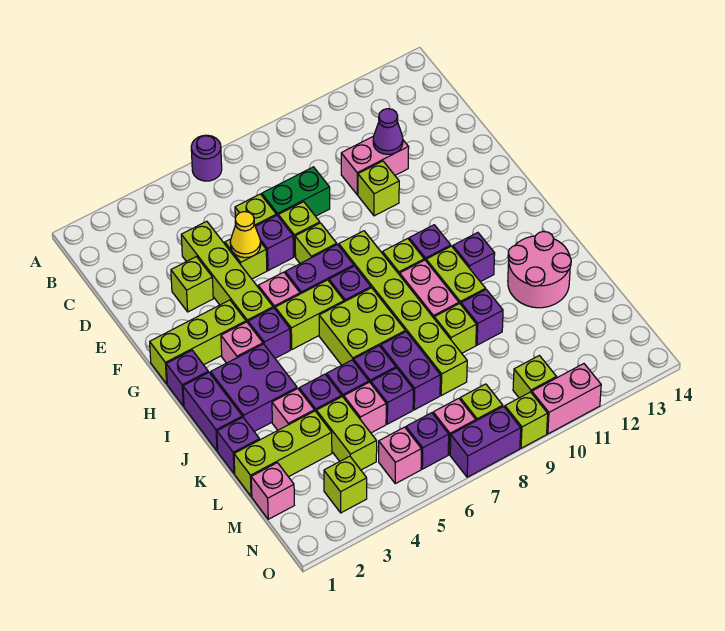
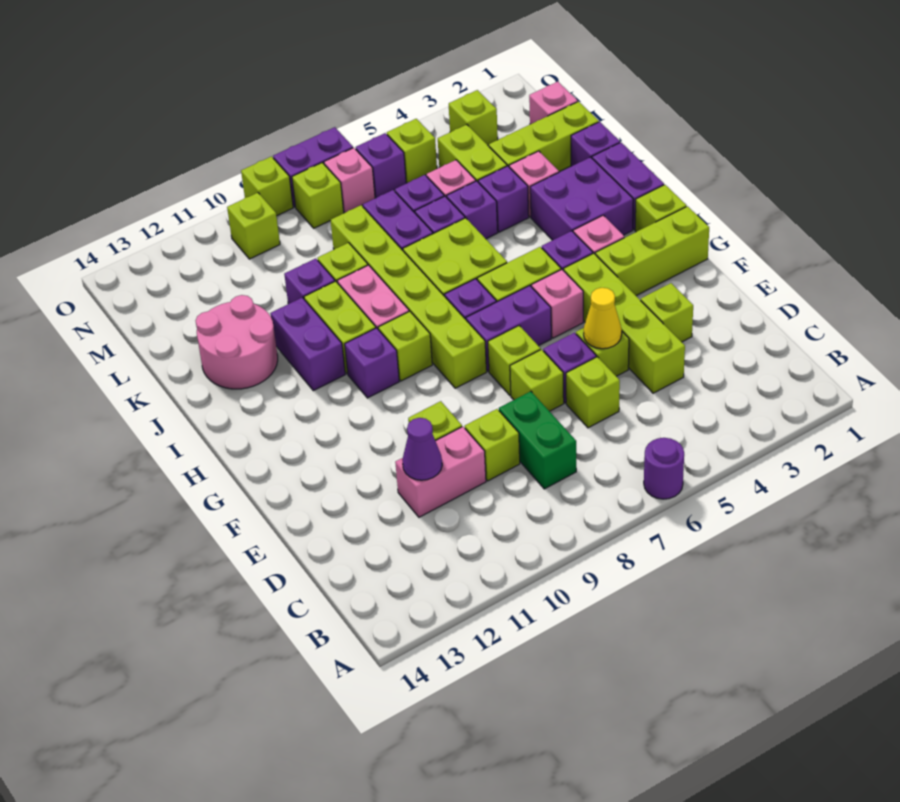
green 1x2 brick [262,167,330,216] -> green 1x2 brick turned to [499,391,576,489]
none -> lime 1x1 brick [465,409,520,481]
purple 1x1 brick [166,350,208,406] -> lime 1x1 brick [635,185,687,232]
purple 1x1 brick [453,233,495,282] -> purple 1x2 brick [270,297,345,391]
pink 1x1 brick [379,427,421,484] -> lime 1x1 brick [387,119,437,183]
pink 1x2 brick [532,364,601,434] -> none

